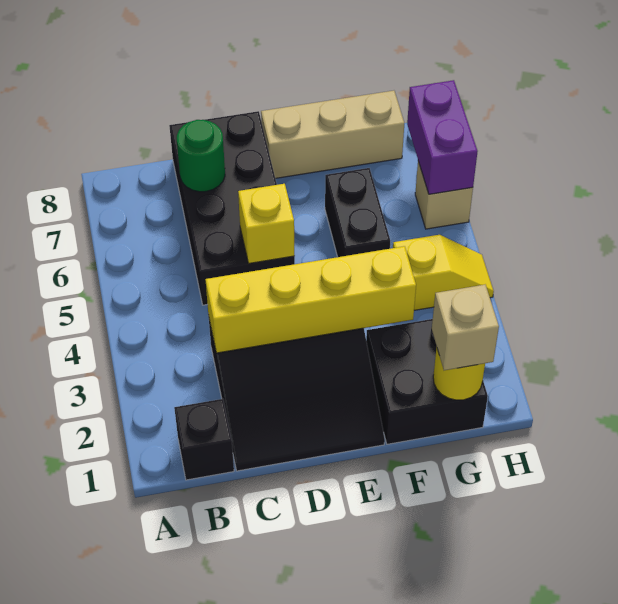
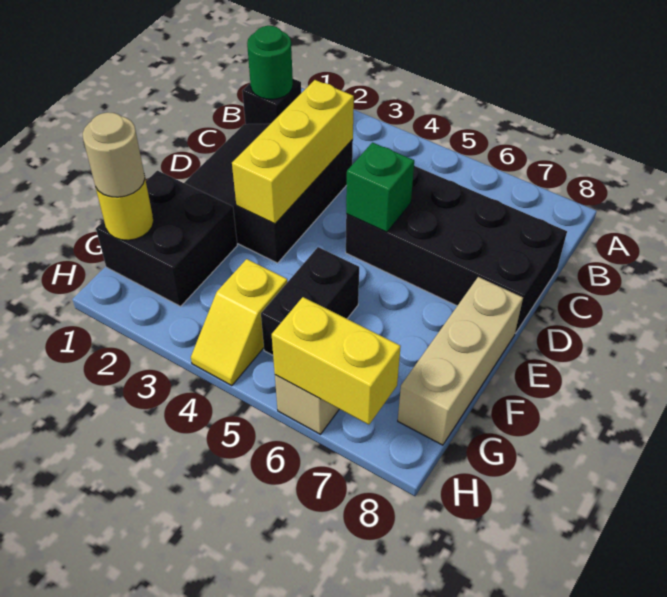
yellow 1x4 brick [205,246,416,353] -> yellow 1x3 brick [232,80,354,224]
green 1x1 round brick [177,120,225,192] -> green 1x1 round brick moved to [247,26,293,99]
yellow 1x1 brick [238,184,295,263] -> green 1x1 brick [346,142,414,232]
black 1x2 brick [325,168,390,257] -> black 1x2 brick turned to [261,247,359,355]
tan 1x1 brick [432,285,499,370] -> tan 1x1 round brick [83,112,145,197]
purple 1x2 brick [407,80,478,194] -> yellow 1x2 brick [272,297,401,425]

